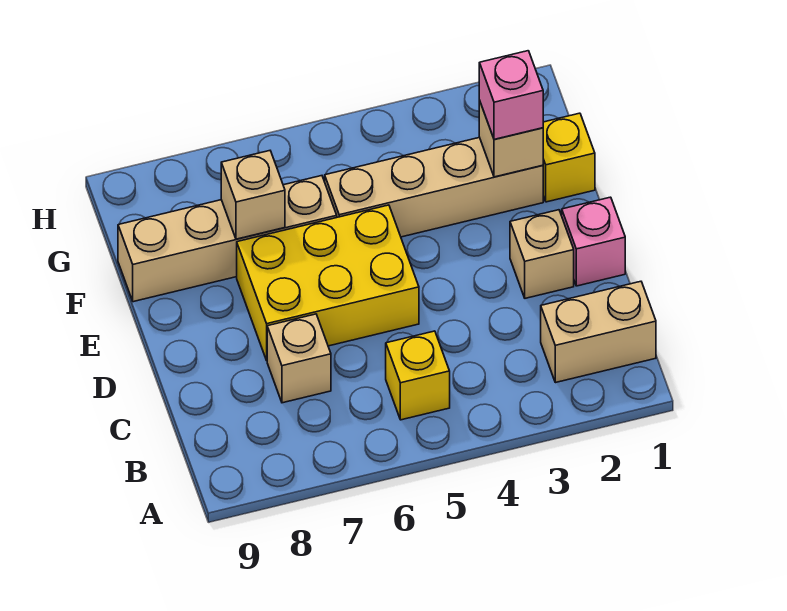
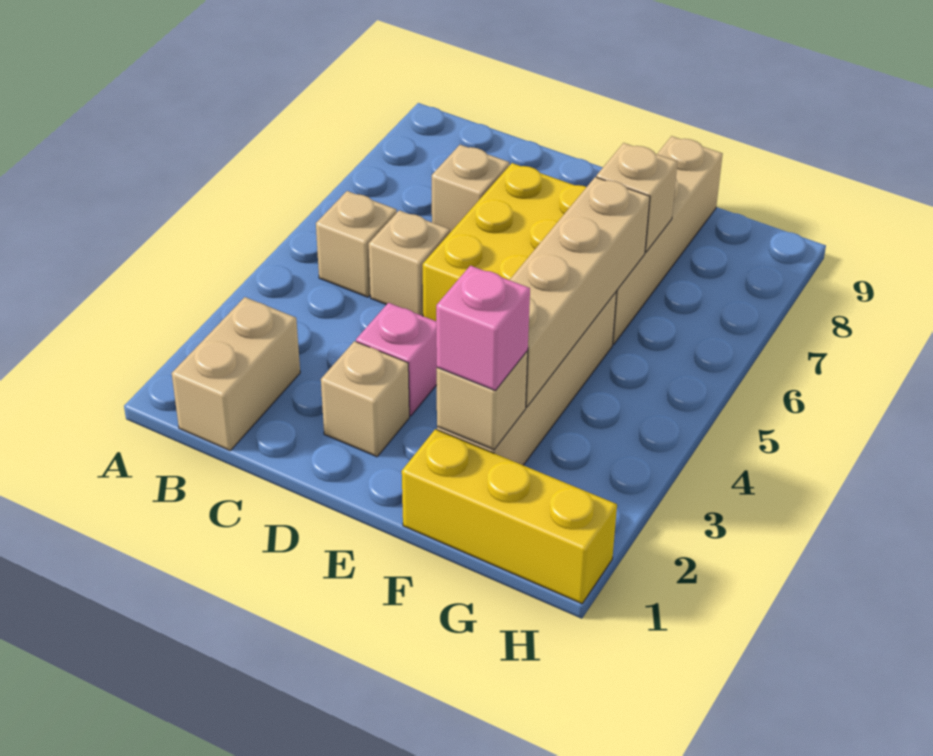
yellow 1x1 brick [386,331,450,420] -> tan 1x1 brick [316,191,397,297]
none -> tan 1x1 brick [369,210,450,316]
pink 1x1 brick [562,197,625,286] -> pink 1x1 brick moved to [356,303,437,416]
yellow 1x1 brick [543,113,595,202] -> yellow 1x3 brick [402,429,617,604]
none -> tan 1x4 brick [510,177,650,407]

